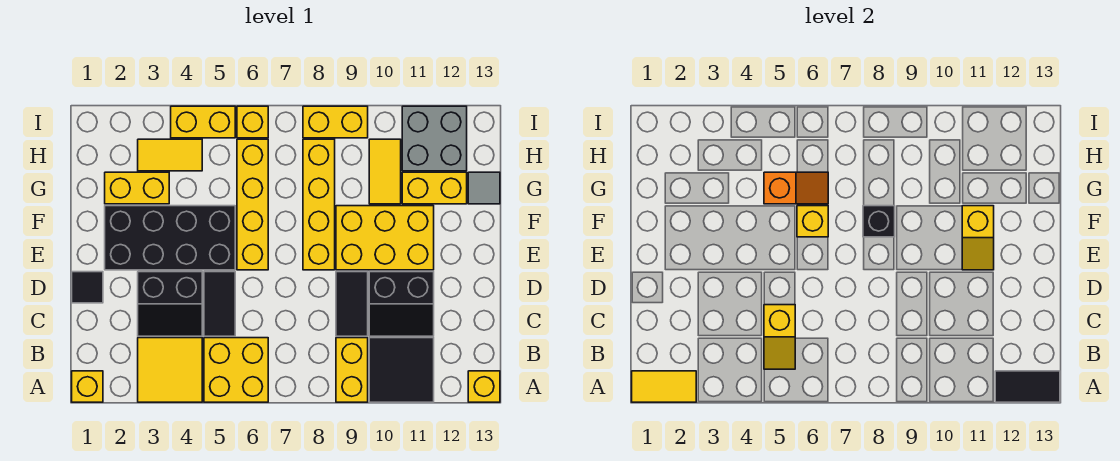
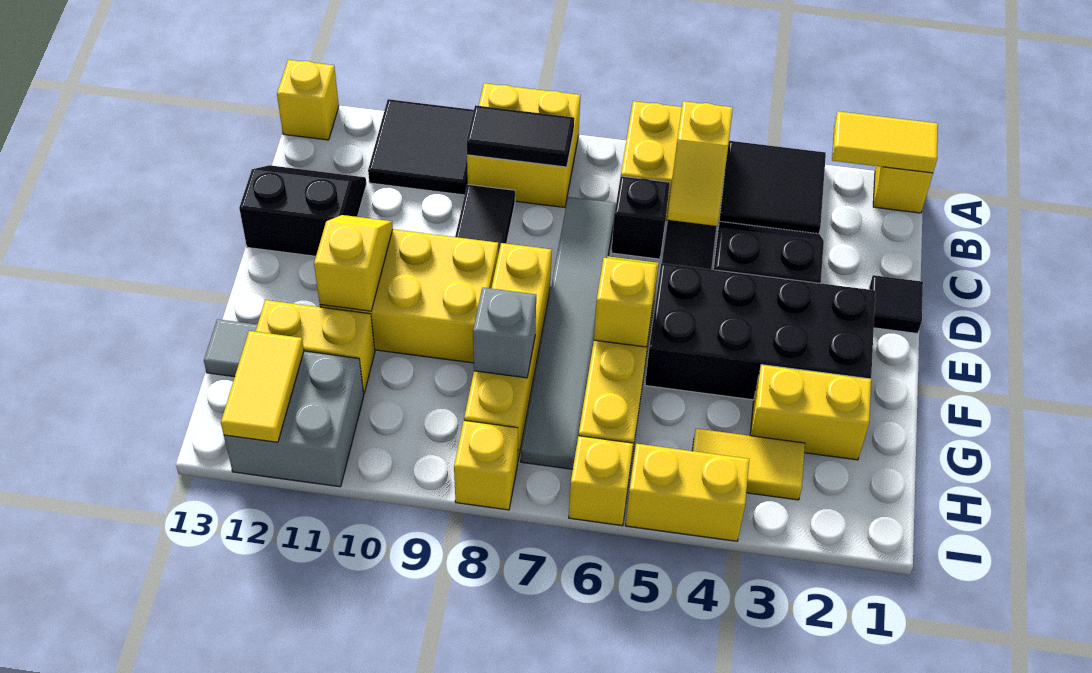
yellow 2x2 tile [138,338,202,402] -> black 2x2 tile [719,141,826,234]
yellow 1x2 brick [336,338,368,402] -> yellow 2x2 brick [467,83,580,207]
black 1x2 tile [995,371,1060,402] -> black 1x2 tile moved to [467,105,574,167]
yellow 1x2 slope [764,305,795,369] -> yellow 1x2 slope turned to [667,101,733,226]
none -> grey 1x6 tile [521,197,616,469]
black 2x2 slope [369,272,434,336] -> black 2x2 slope moved to [239,165,366,256]
black 1x1 brick [863,206,895,237] -> black 1x1 brick moved to [611,176,670,259]
orange 1x2 slope [764,172,828,204] -> none
none -> grey 1x1 brick [473,288,536,378]
yellow 1x2 tile [369,139,401,204] -> yellow 1x2 tile moved to [221,331,304,442]
yellow 1x2 brick [303,106,368,138] -> yellow 1x1 brick [454,420,518,510]

